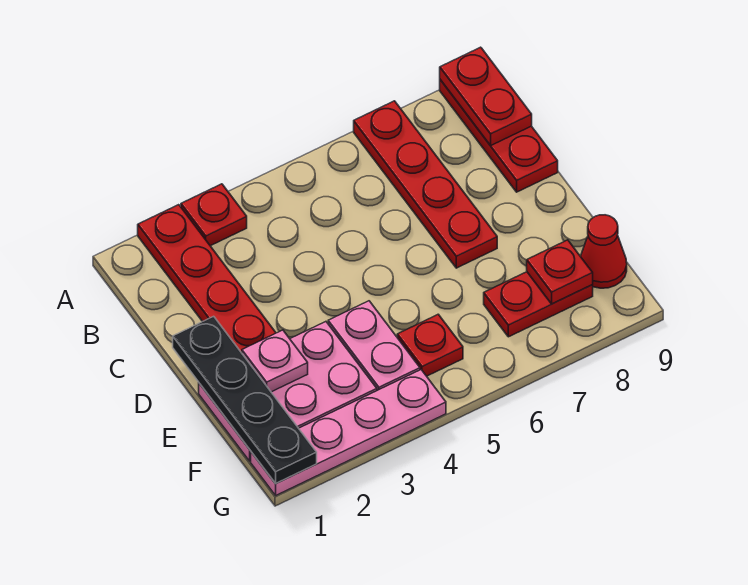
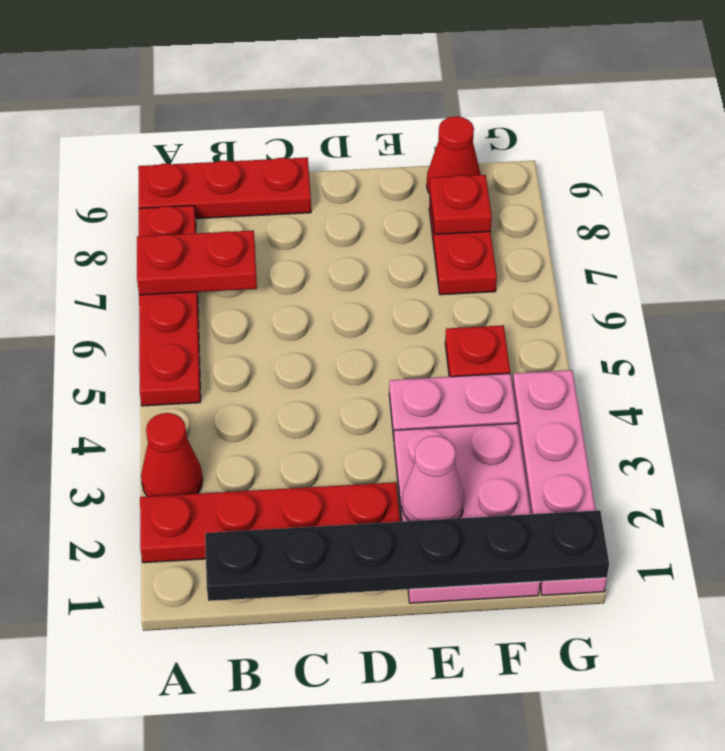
red 1x1 plate [181,184,247,246] -> red 1x1 cone [141,413,203,496]
red 1x4 plate [354,101,497,268] -> red 1x4 plate turned to [139,206,201,406]
red 1x2 plate [440,47,532,146] -> red 1x2 plate moved to [137,230,257,295]
black 1x4 plate [173,316,317,484] -> black 1x6 plate [205,510,609,601]
pink 1x1 plate [242,330,308,392] -> pink 1x1 cone [402,436,464,521]

